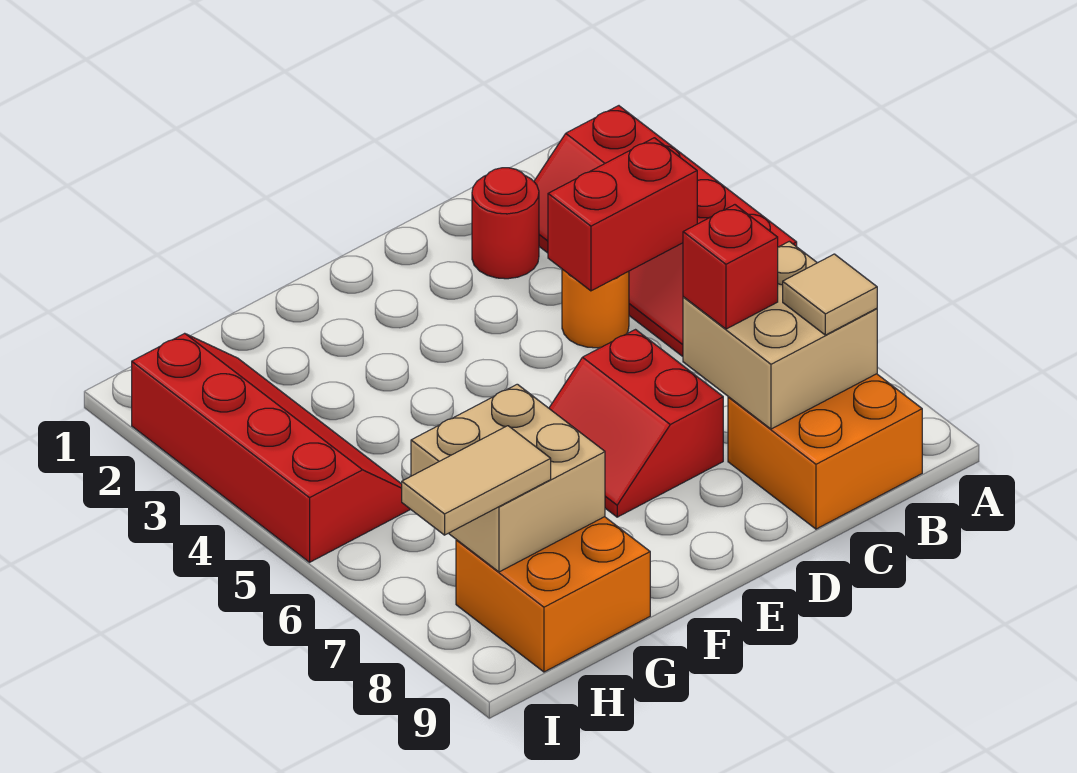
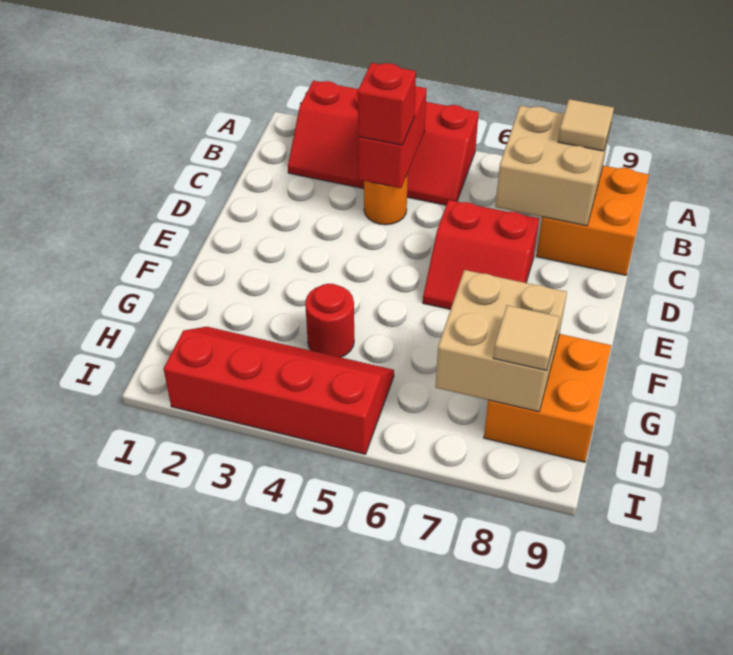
red 1x1 round brick [472,168,539,279] -> red 1x1 round brick moved to [305,284,354,357]
red 1x1 brick [683,205,778,329] -> red 1x1 brick moved to [358,63,416,145]
tan 1x2 tile [402,426,551,535] -> tan 1x1 tile [493,305,559,371]

